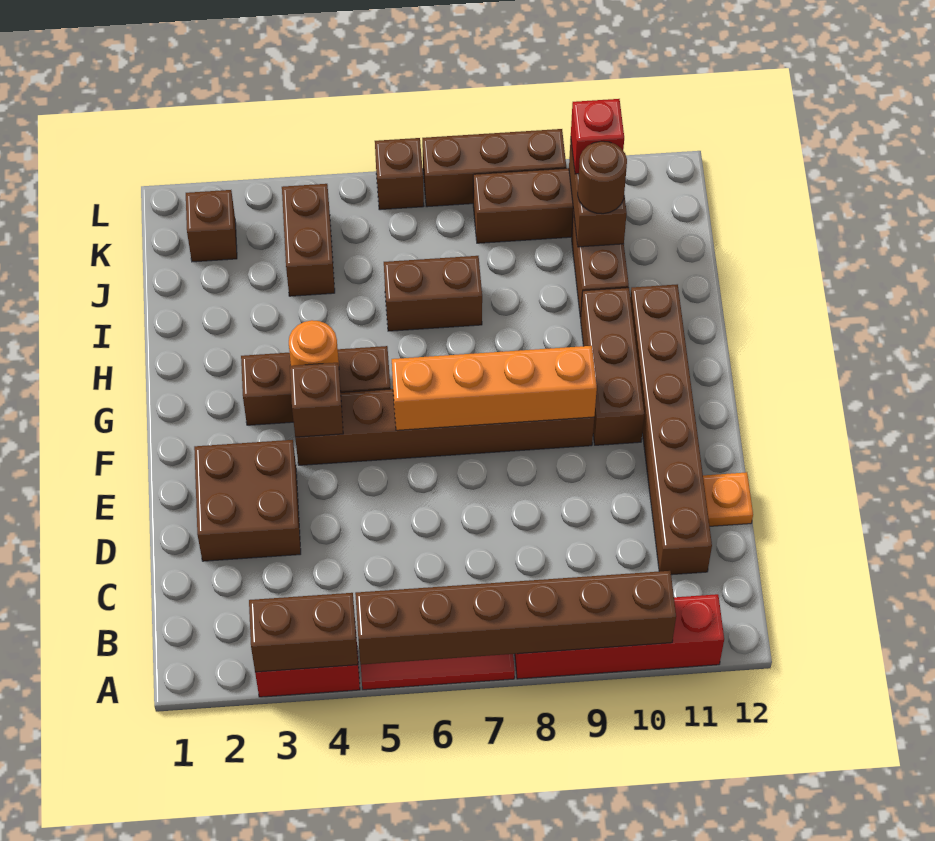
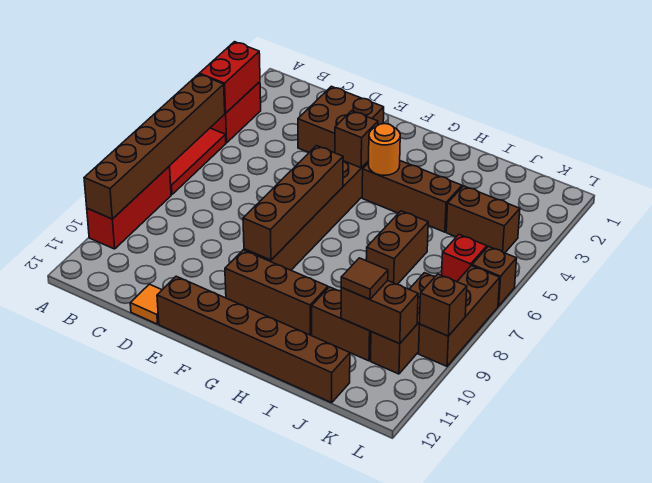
brown 1x2 brick [249,593,358,672] -> red 1x2 brick [199,42,260,113]
red 1x4 brick [515,594,724,679] -> red 1x3 brick [87,166,171,249]
brown 1x6 brick [630,284,712,575] -> brown 1x6 brick moved to [157,276,350,403]
orange 1x1 plate [703,472,753,526] -> orange 1x1 tile [130,284,162,324]
orange 1x4 brick [392,346,597,430] -> brown 1x4 brick [243,146,343,260]
brown 1x3 brick [241,346,391,425] -> brown 1x3 brick turned to [362,161,462,232]
brown 1x1 round brick [578,141,627,214] -> brown 1x1 tile [341,258,388,299]
brown 1x1 brick [186,190,237,262] -> brown 1x1 brick moved to [420,274,467,336]
red 1x1 brick [571,99,624,174] -> red 1x1 brick moved to [442,235,487,282]

